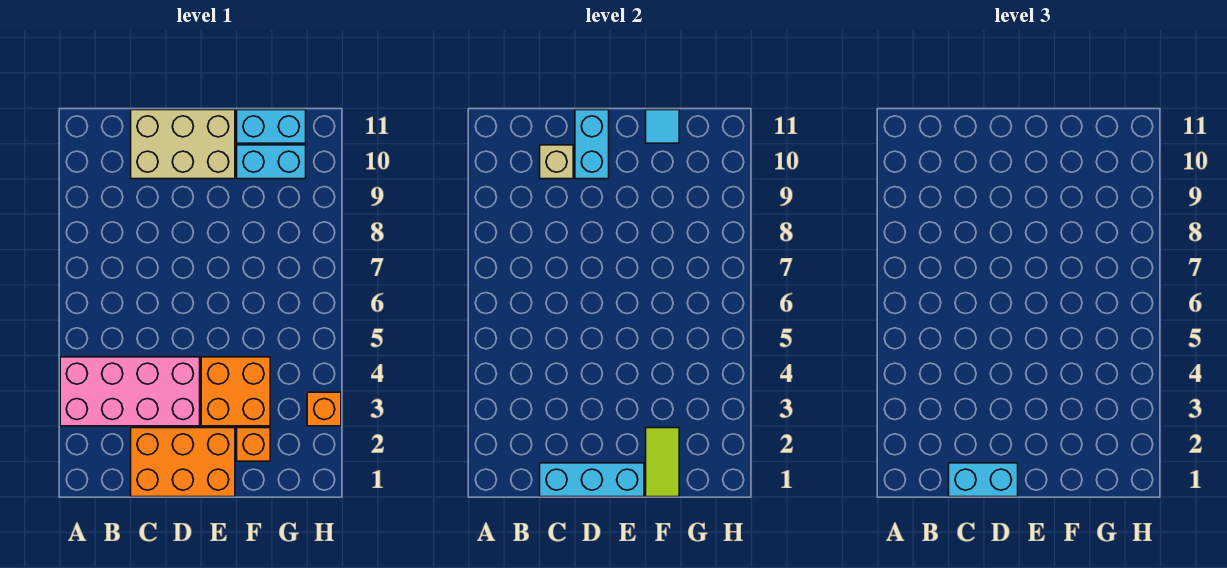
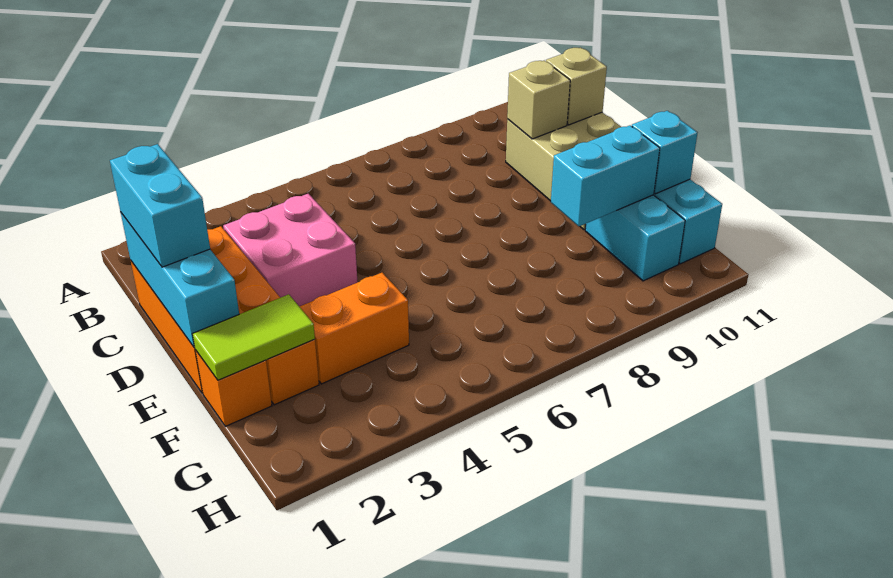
pink 2x4 brick [60,357,200,426] -> pink 2x2 brick [223,194,358,306]
none -> tan 1x1 brick [546,48,607,125]
cyan 1x2 brick [575,110,609,179] -> cyan 1x2 brick moved to [551,126,660,226]
orange 2x2 brick [201,357,270,426] -> orange 1x2 brick [299,273,409,384]
cyan 1x1 tile [646,110,679,143] -> cyan 1x1 brick [632,111,697,194]
orange 1x1 brick [307,392,341,426] -> orange 1x1 brick moved to [195,350,272,426]

